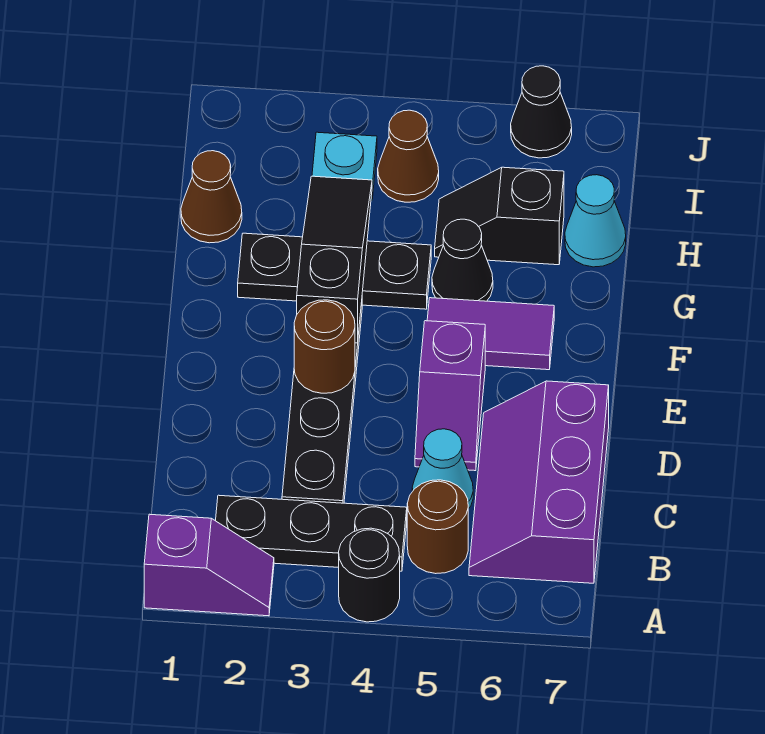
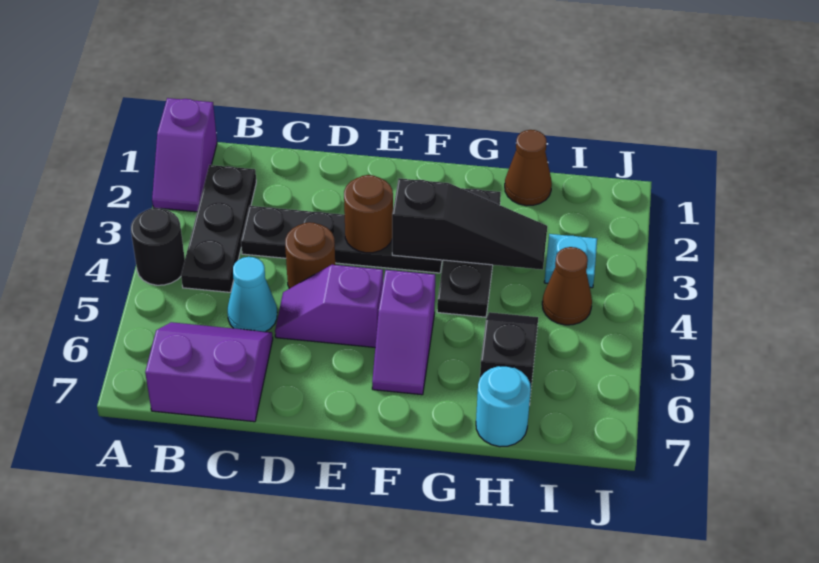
brown 1x1 round brick [407,480,468,574] -> brown 1x1 round brick moved to [285,222,335,289]
purple 2x3 slope [469,381,609,583] -> purple 2x2 slope [145,322,273,422]
purple 1x2 tile [427,298,554,370] -> purple 1x2 slope [372,270,435,395]
black 1x1 cone [432,219,493,301] -> none
cyan 1x1 cone [565,175,626,267] -> cyan 1x1 round brick [476,366,531,447]
black 1x1 cone [511,66,572,158] -> none

